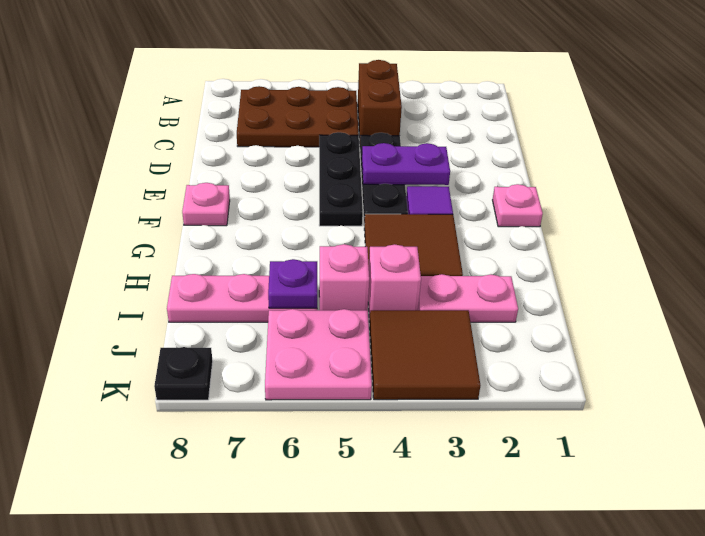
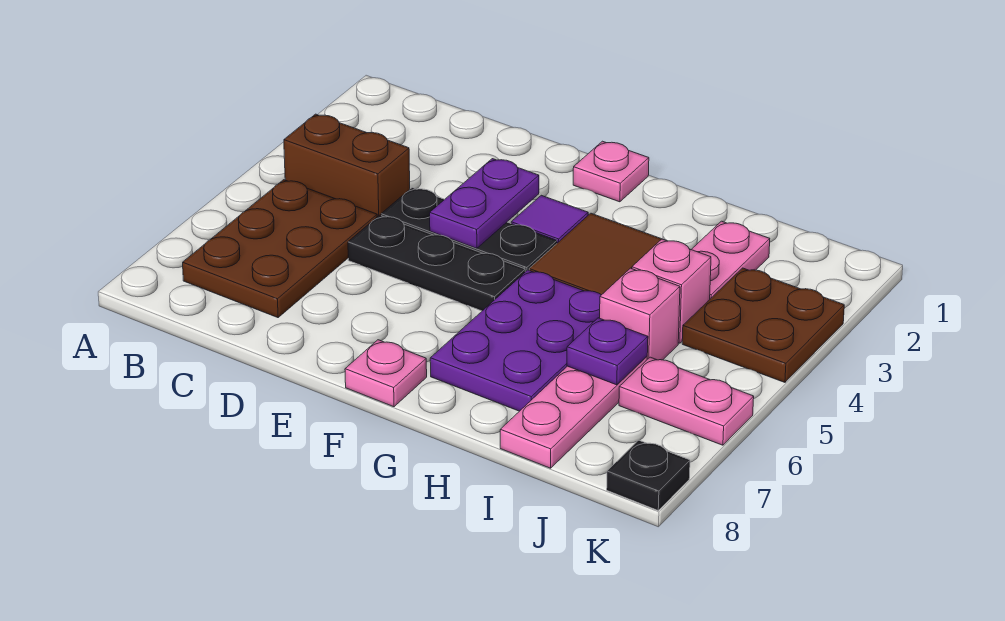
none -> purple 2x3 plate [430,270,601,411]
brown 2x2 tile [369,310,480,400] -> brown 2x2 plate [682,268,844,382]
pink 2x2 plate [265,309,372,400] -> pink 1x2 plate [619,357,754,445]

